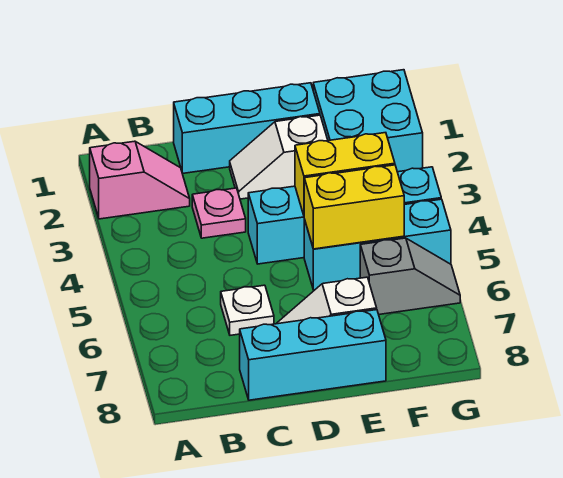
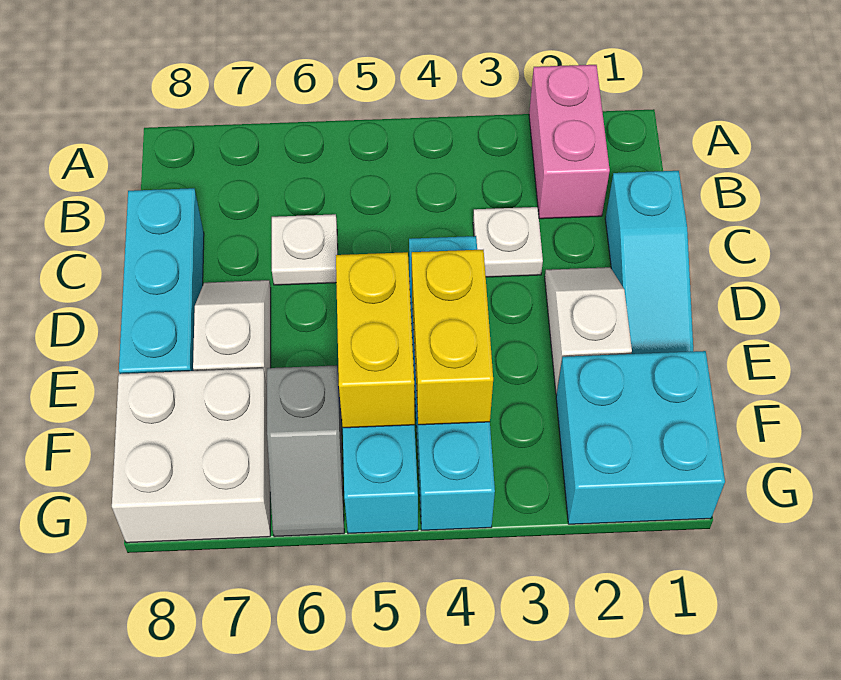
pink 1x2 slope [90,141,190,219] -> pink 1x2 brick [529,65,610,219]
cyan 1x3 brick [174,83,320,174] -> cyan 1x3 slope [605,171,694,354]
pink 1x1 plate [192,188,246,238] -> white 1x1 plate [473,207,543,277]
none -> white 2x2 brick [112,368,270,543]

